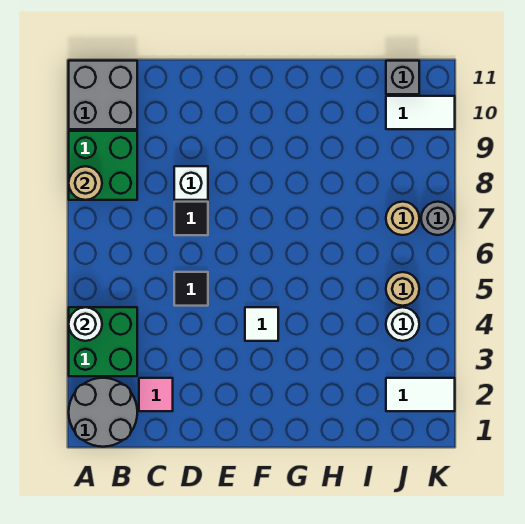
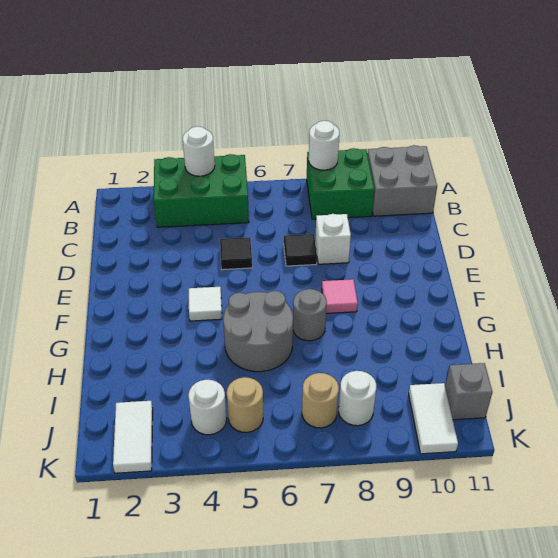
grey 2x2 round brick [69,378,137,447] -> grey 2x2 round brick moved to [223,291,293,372]
green 2x2 brick [69,307,137,376] -> green 2x3 brick [154,154,249,227]
tan 1x1 round brick [69,166,102,200] -> white 1x1 round brick [309,121,339,170]
pink 1x1 tile [139,378,173,411] -> pink 1x1 tile moved to [322,279,358,313]
none -> white 1x1 round brick [339,371,376,426]
grey 1x1 round brick [421,202,455,235] -> grey 1x1 round brick moved to [293,289,327,341]

